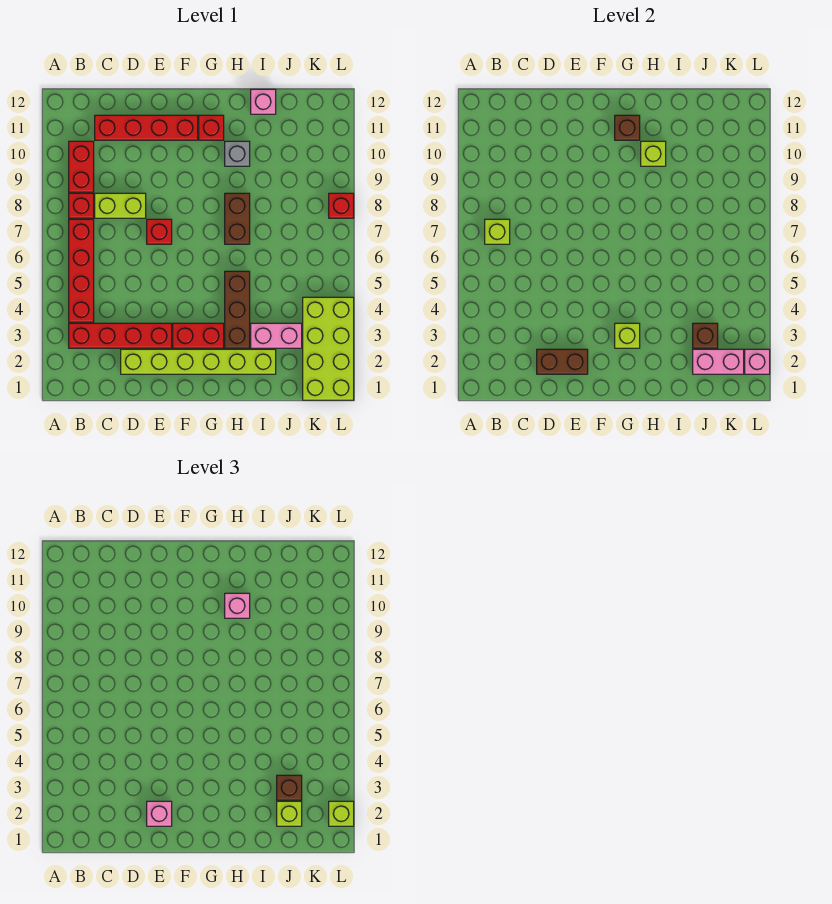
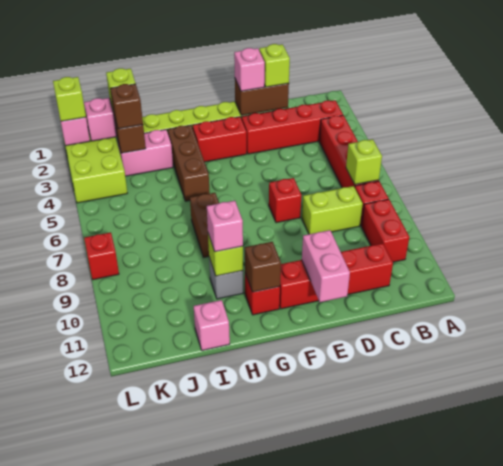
none -> pink 1x2 brick [302,230,350,302]
lime 1x1 brick [615,323,640,348] -> lime 1x1 brick moved to [259,44,290,87]

